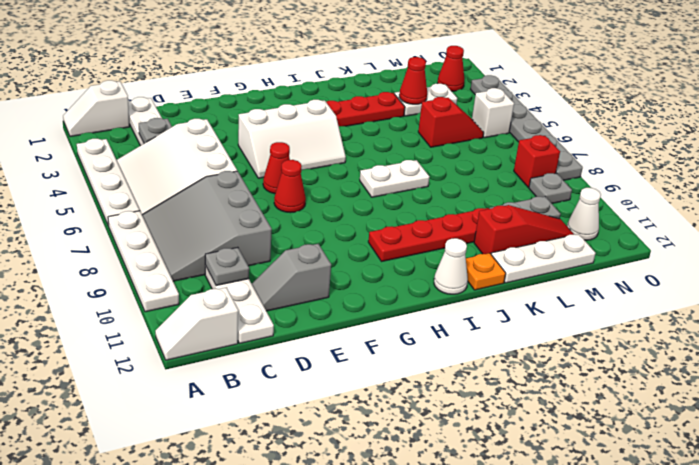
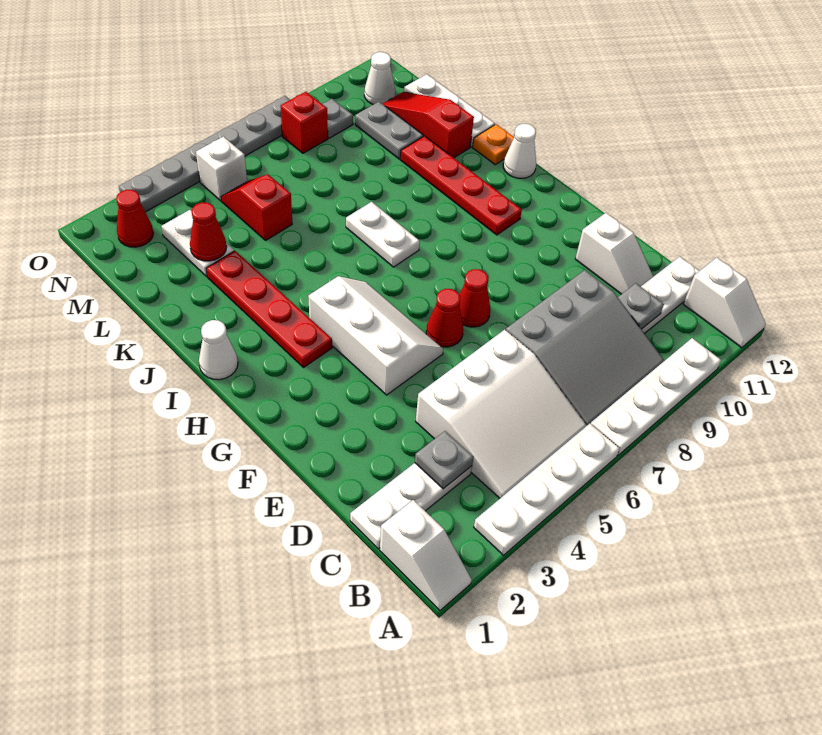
grey 1x2 slope [252,244,331,311] -> white 1x2 slope [575,213,653,294]
none -> white 1x1 cone [199,320,238,380]

